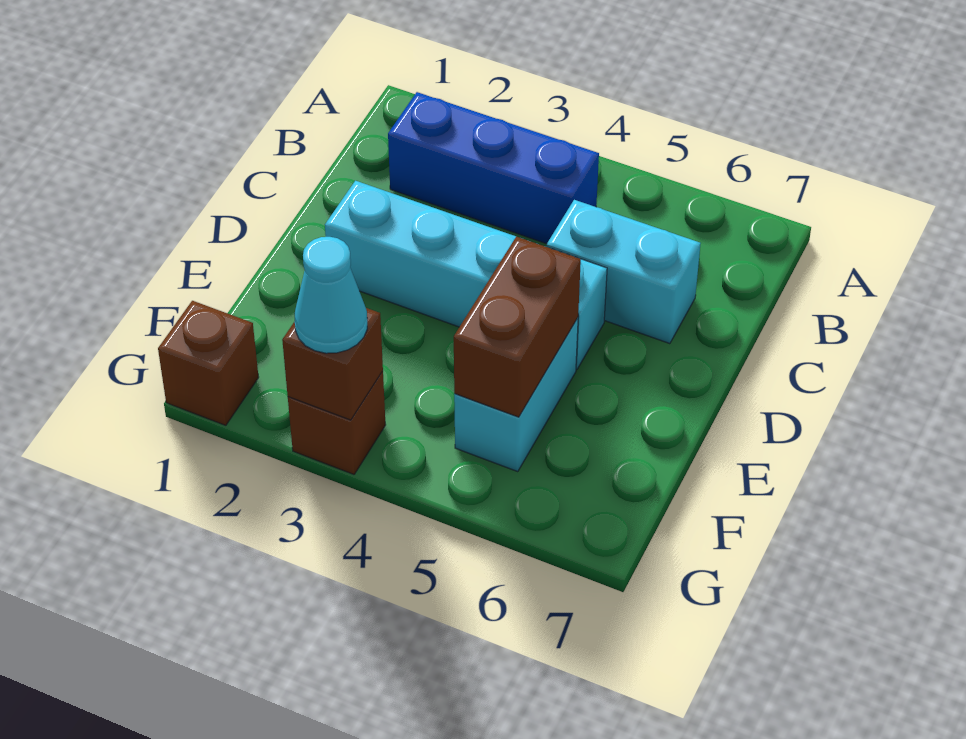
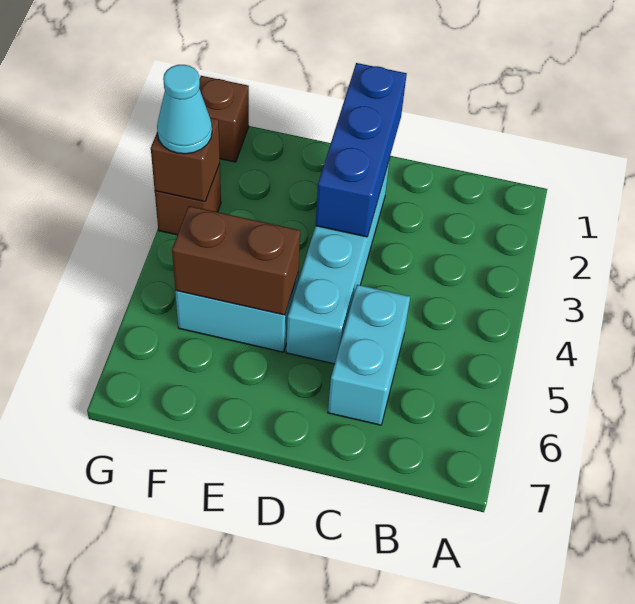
blue 1x3 brick [388,92,599,244] -> blue 1x3 brick moved to [316,63,407,237]

